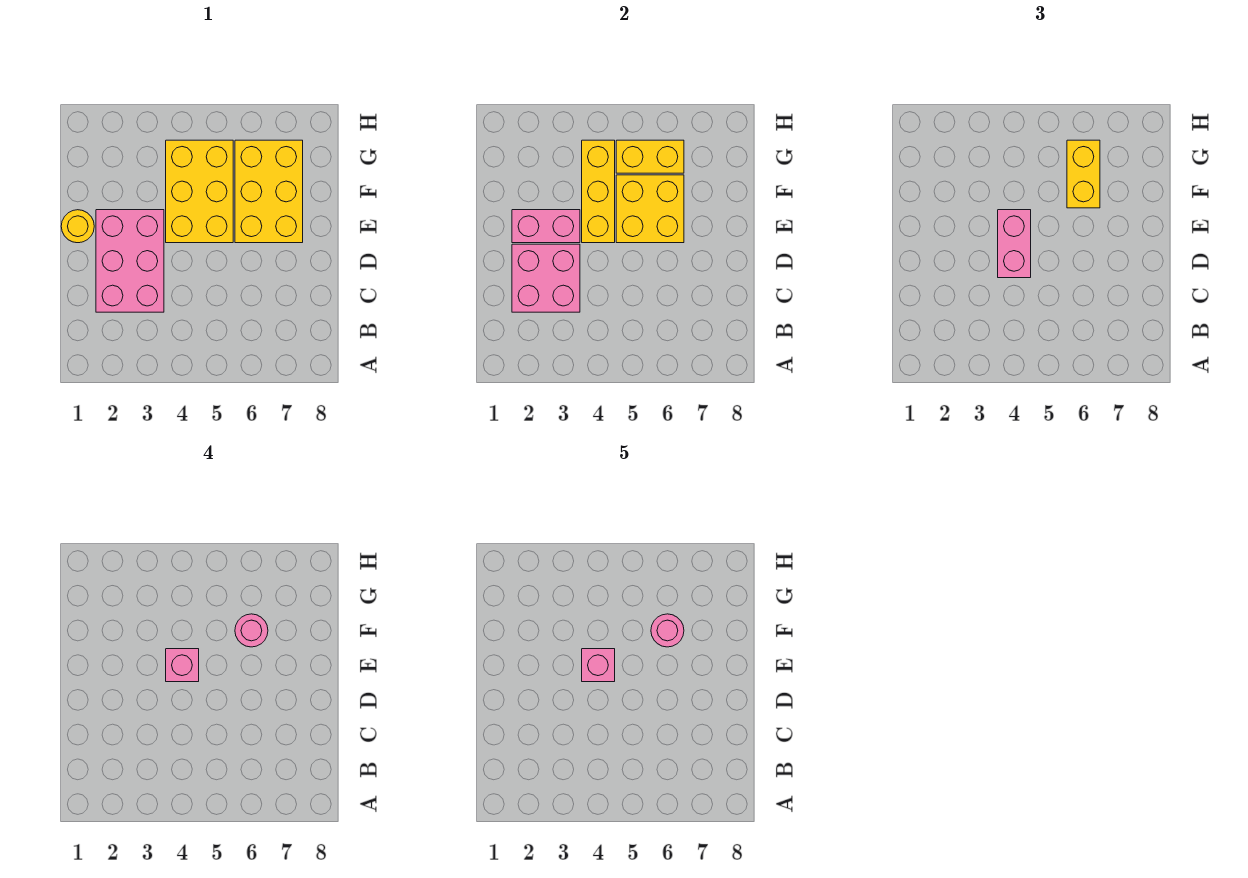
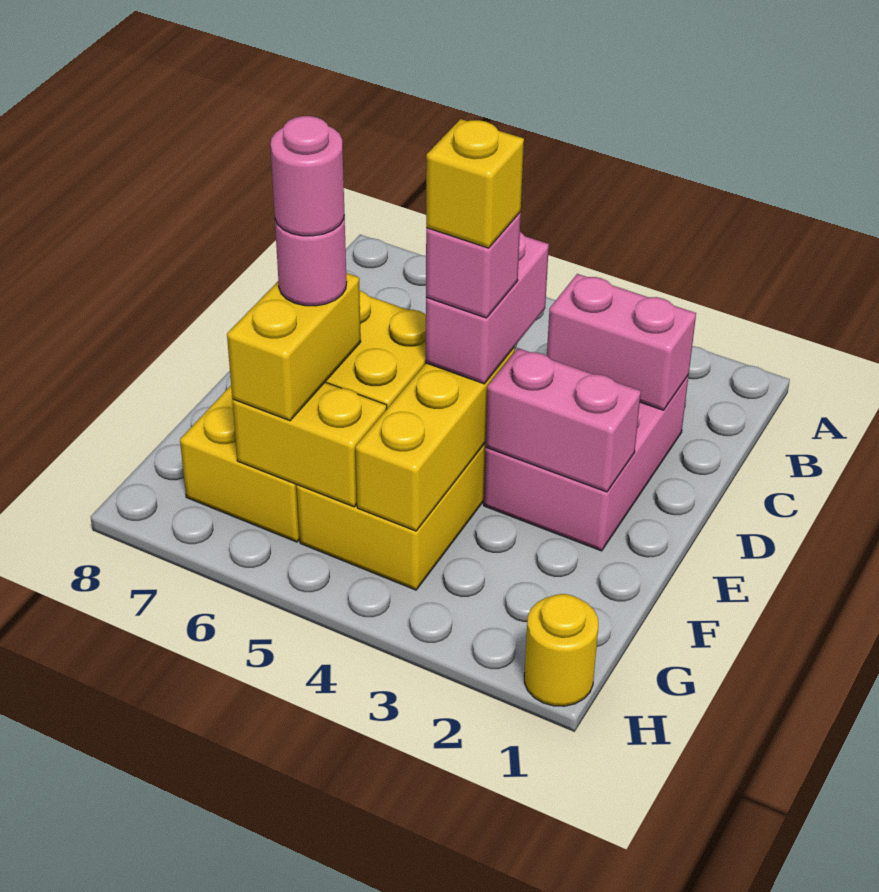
pink 2x2 brick [512,244,580,312] -> pink 1x2 brick [547,274,696,410]
yellow 1x1 round brick [61,210,94,243] -> yellow 1x1 round brick moved to [524,594,598,706]
pink 1x1 brick [582,649,615,682] -> yellow 1x1 brick [426,119,524,248]

